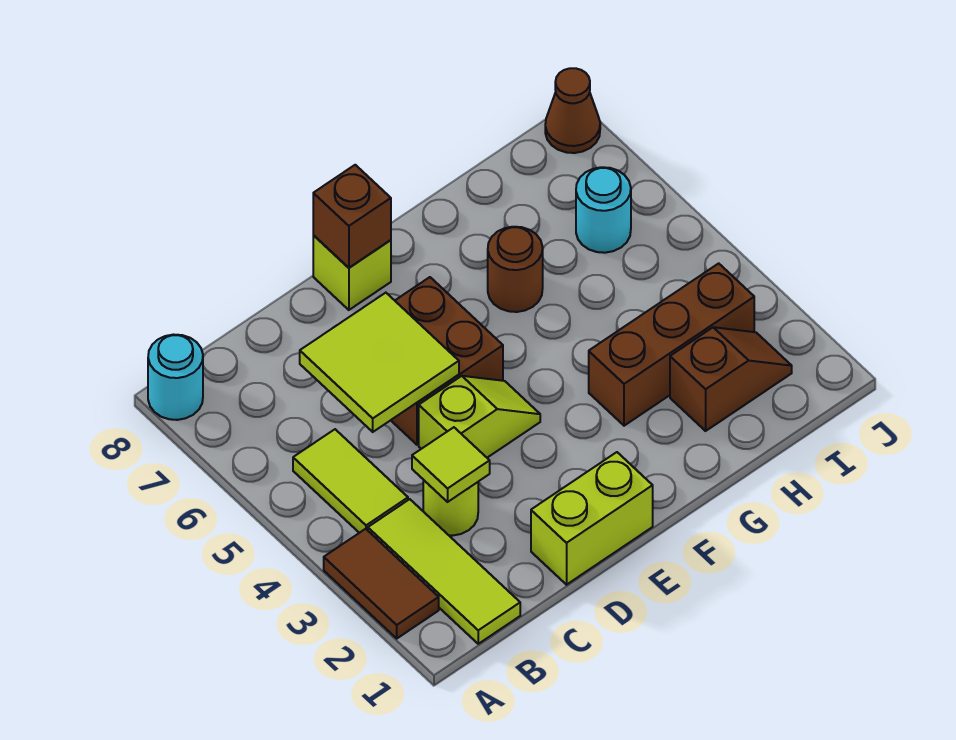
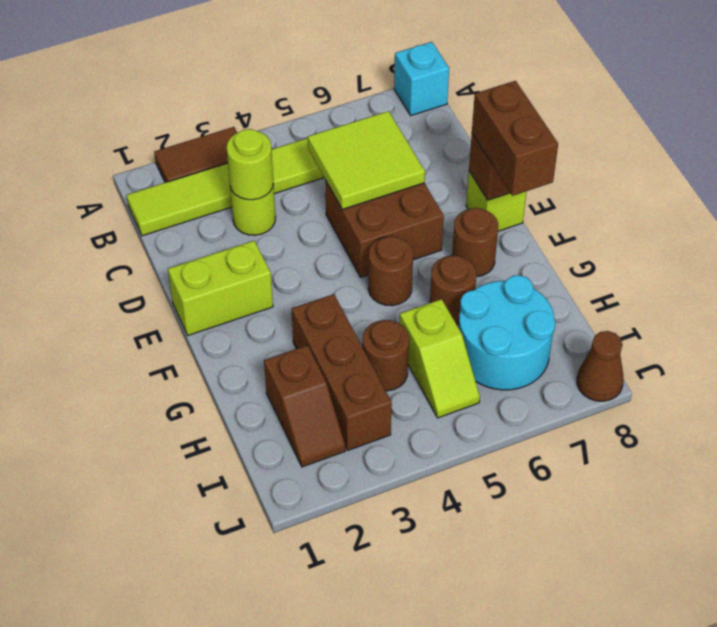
cyan 1x1 round brick [148,335,203,420] -> cyan 1x1 brick [394,42,449,115]
lime 1x1 tile [412,427,490,502] -> lime 1x1 round brick [227,129,273,200]
lime 1x2 brick [531,452,653,585] -> lime 1x2 brick turned to [168,241,273,335]
lime 1x2 slope [419,376,540,458] -> lime 1x2 slope moved to [399,299,480,418]
none -> brown 1x2 brick [472,81,558,196]
none -> brown 1x1 round brick [368,236,413,306]
none -> brown 1x1 round brick [452,208,498,277]
none -> brown 1x1 round brick [363,320,409,391]
cyan 1x1 round brick [576,167,631,253] -> cyan 2x2 round brick [459,275,555,390]

